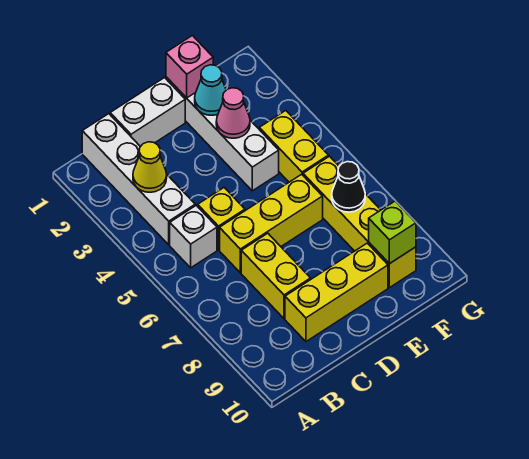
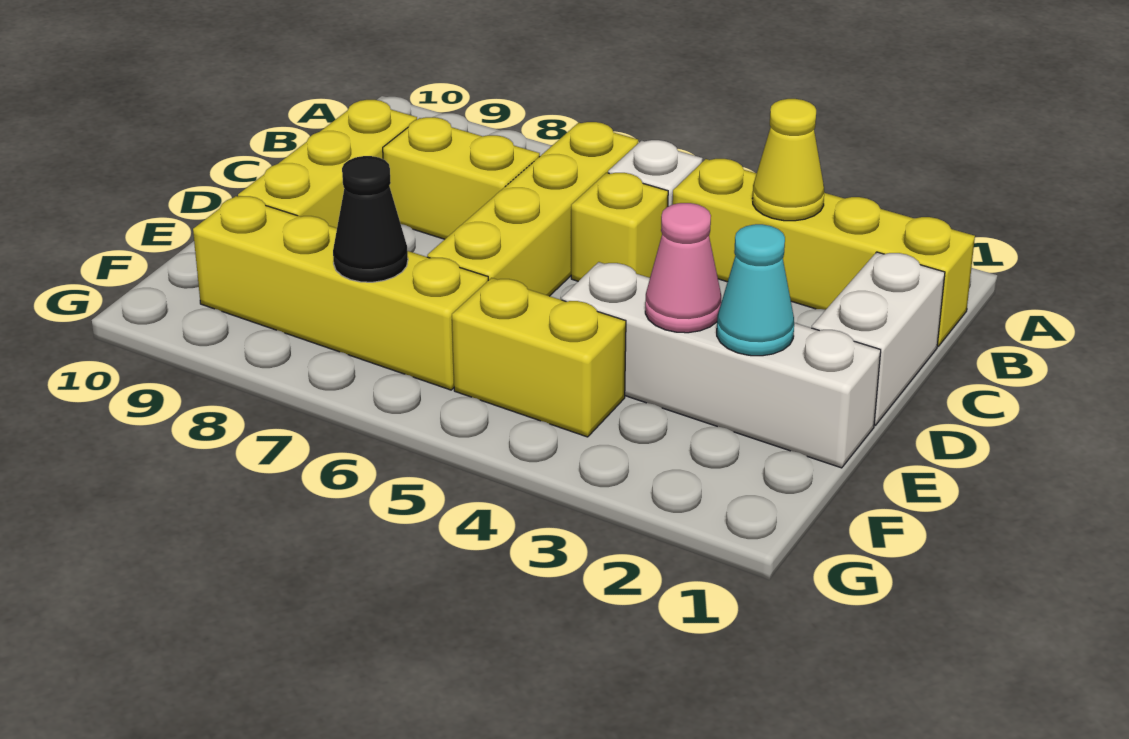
white 1x4 brick [82,114,195,245] -> yellow 1x4 brick [673,159,975,346]
yellow 1x3 brick [220,174,323,273] -> yellow 1x4 brick [427,122,638,296]
pink 1x1 brick [166,36,213,98] -> none
lime 1x1 brick [369,201,416,264] -> none

